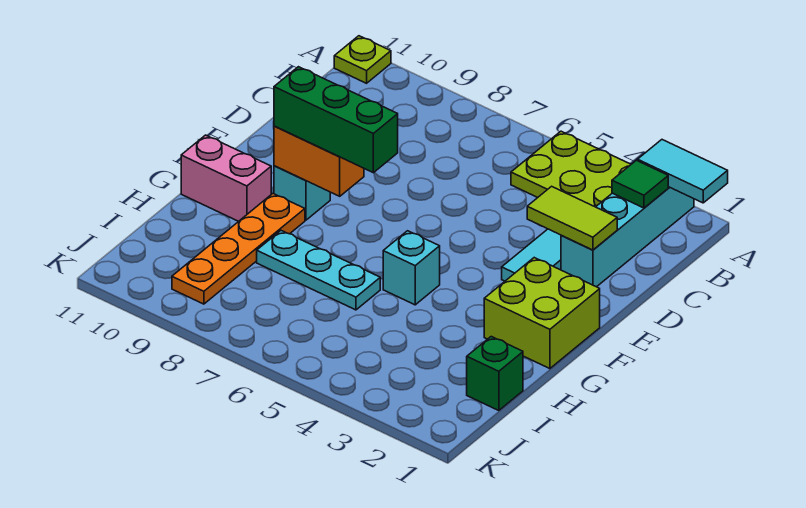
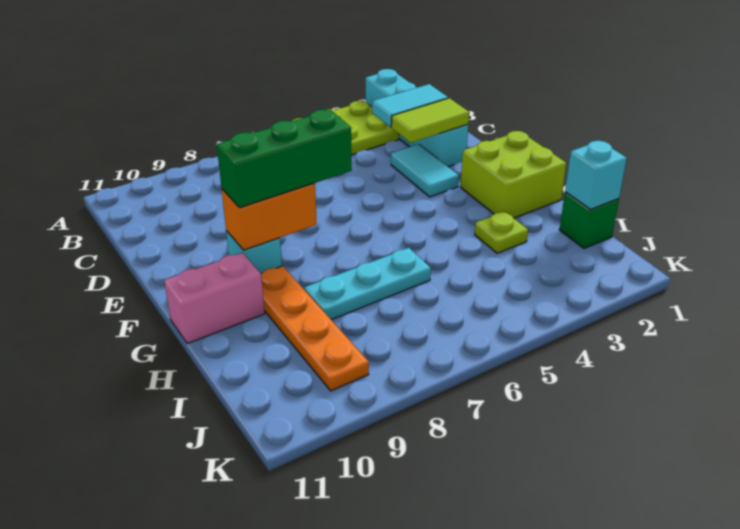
cyan 1x2 tile [638,140,728,203] -> cyan 1x2 tile moved to [372,84,448,127]
lime 1x1 plate [334,36,391,83] -> lime 1x1 plate moved to [475,211,528,253]
green 1x1 tile [612,160,668,208] -> none
cyan 1x1 brick [383,231,440,305] -> cyan 1x1 brick moved to [565,141,627,209]

